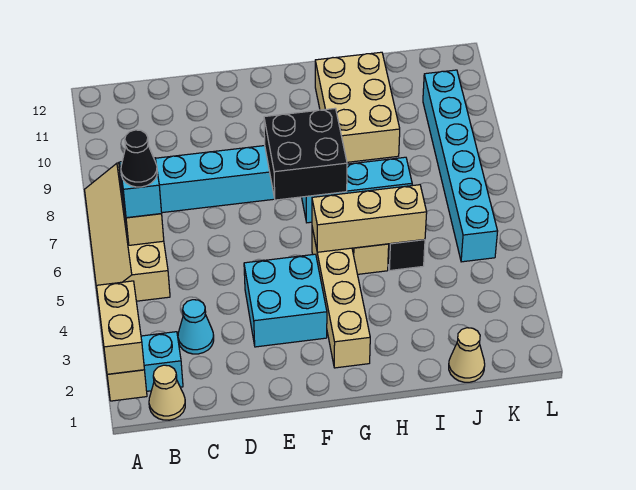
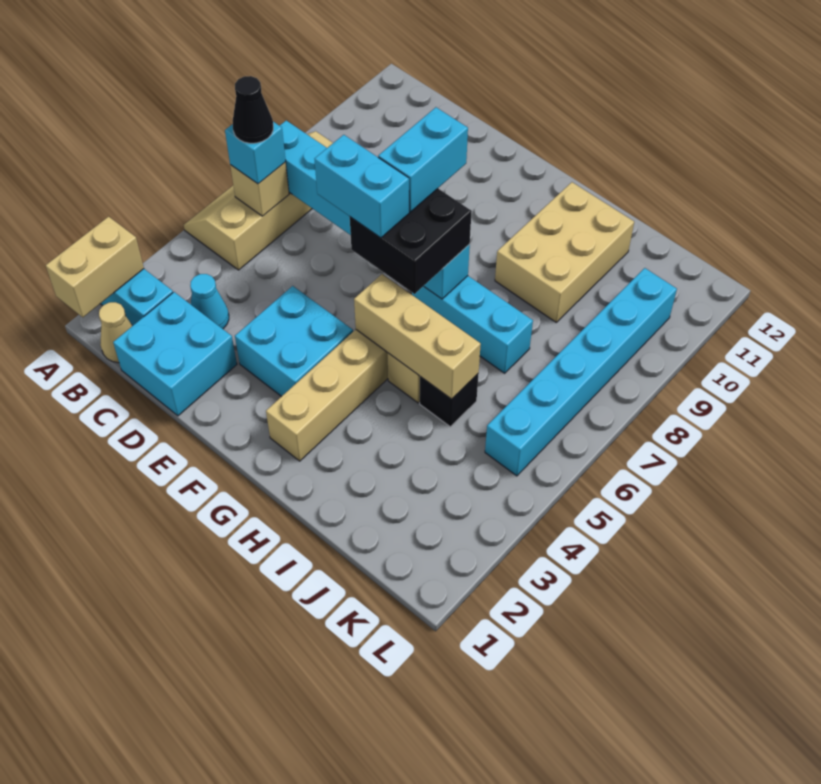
tan 1x2 brick [96,281,144,374] -> none
none -> cyan 2x2 brick [113,292,237,416]
none -> cyan 1x2 brick [315,135,409,238]
none -> cyan 1x2 brick [378,107,468,212]
tan 1x1 cone [449,328,485,382] -> none

